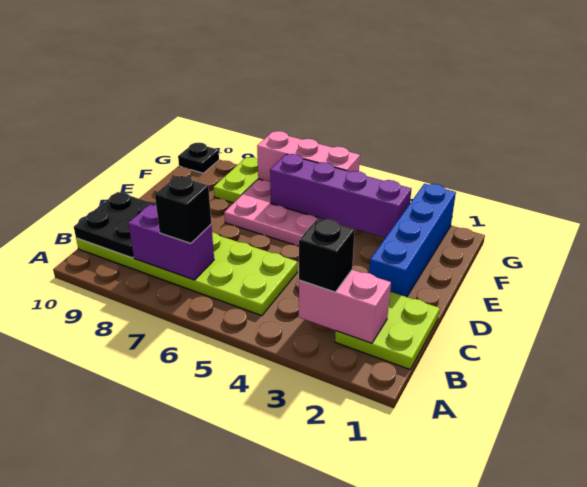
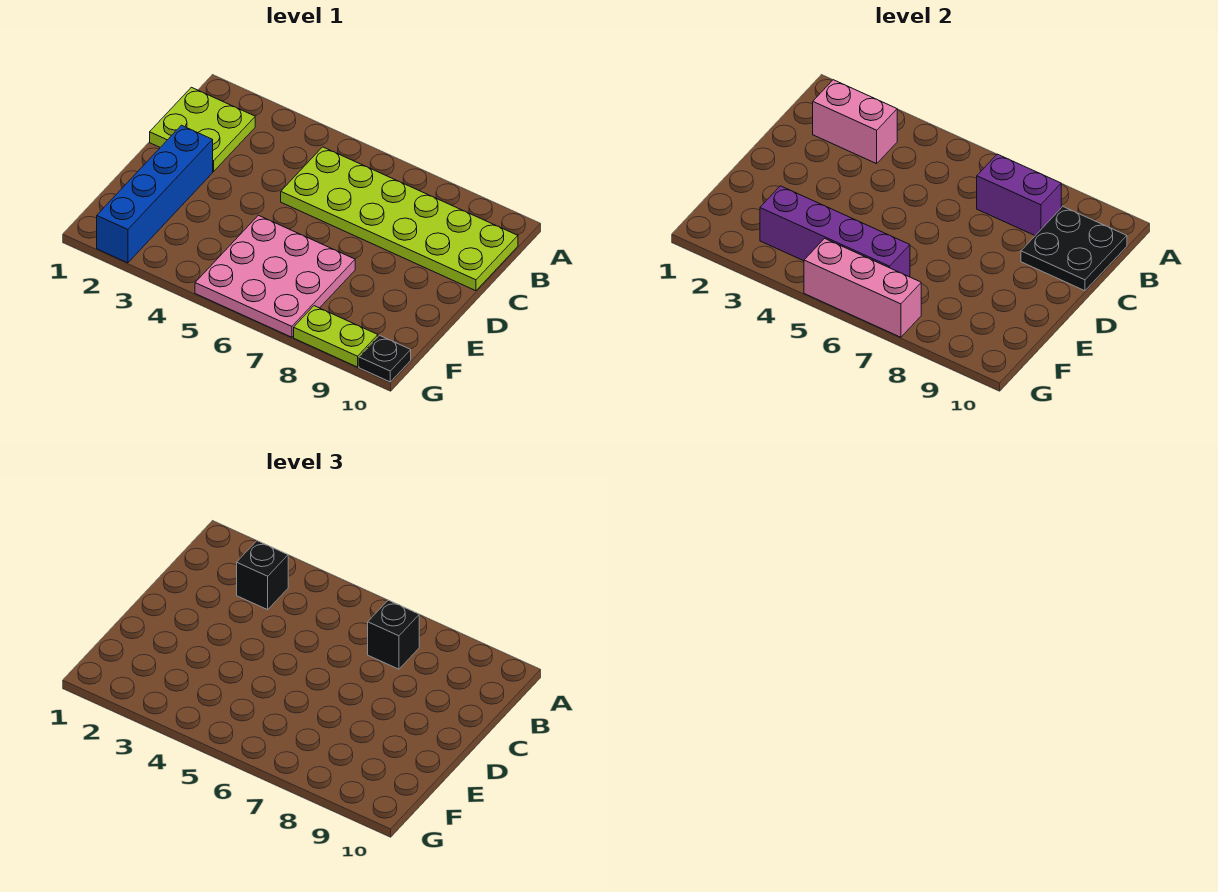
lime 1x2 plate [214,157,258,203] -> lime 1x2 plate turned to [294,306,378,367]

